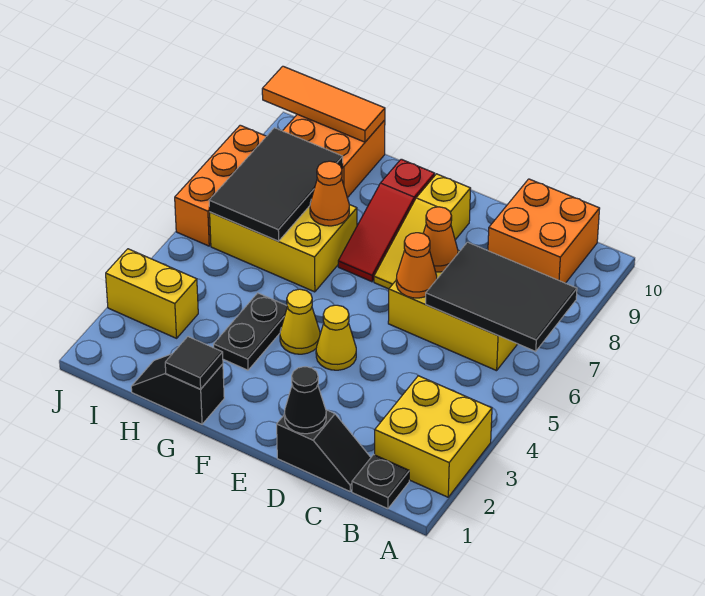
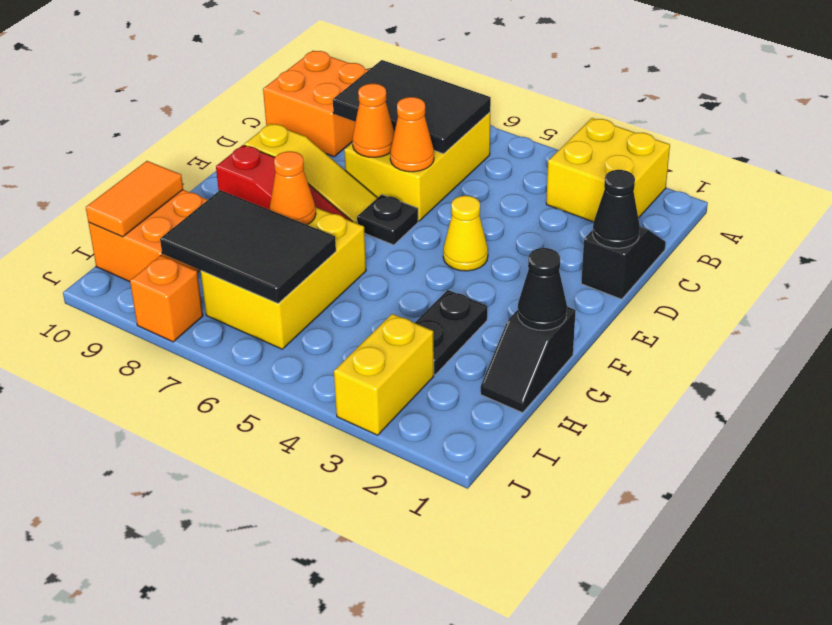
black 2x3 tile [426,242,577,351] -> black 2x3 tile turned to [333,60,491,154]
black 1x1 plate [352,455,409,509] -> black 1x1 plate moved to [357,195,418,245]
yellow 1x1 cone [280,289,320,354] -> none
black 1x1 tile [165,337,223,389] -> black 1x1 cone [518,248,567,330]
black 1x2 plate [214,293,287,370] -> black 1x2 plate turned to [415,290,487,375]
orange 1x3 tile [262,66,385,142] -> orange 1x2 tile [86,161,183,237]
orange 1x3 brick [175,125,266,246] -> orange 1x1 brick [130,256,203,342]

